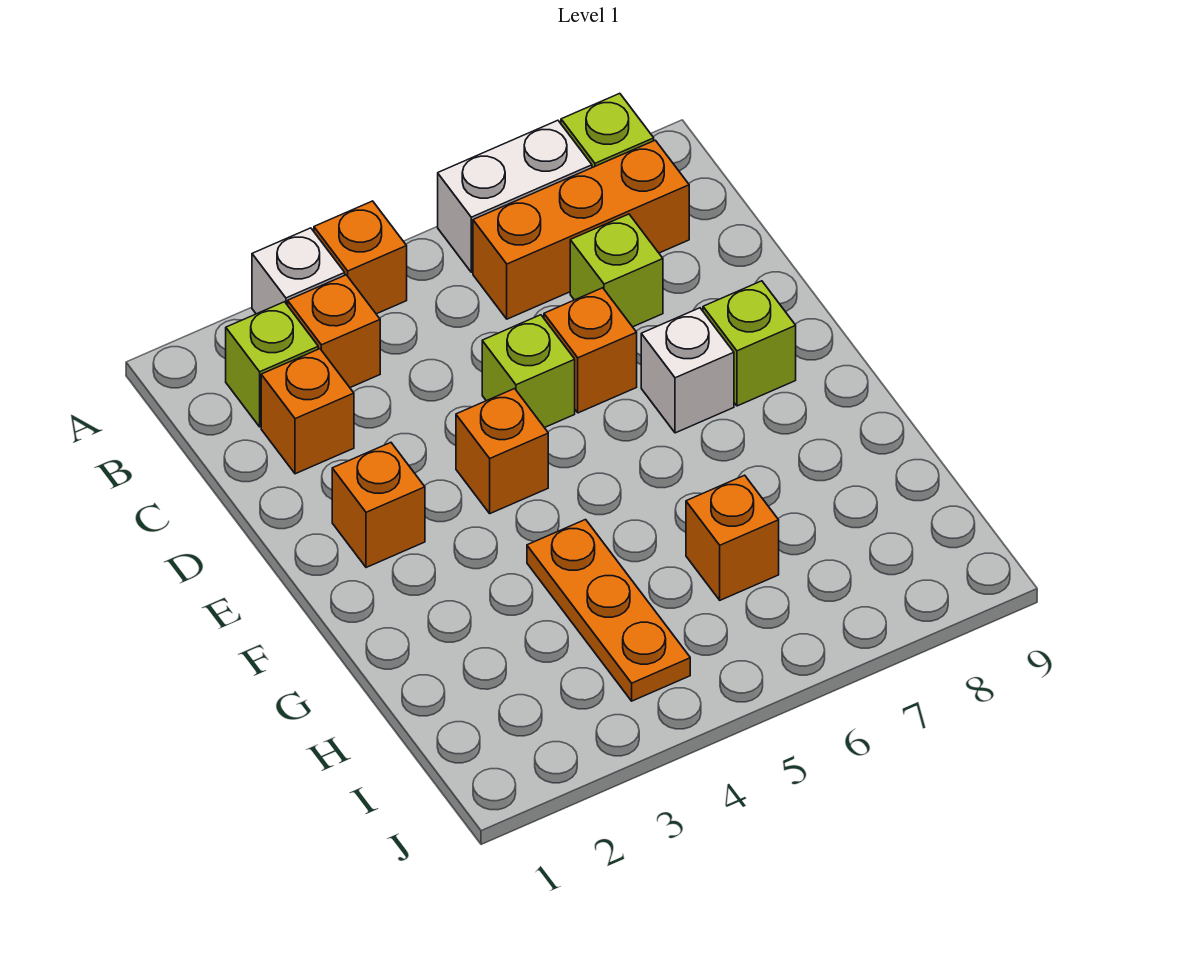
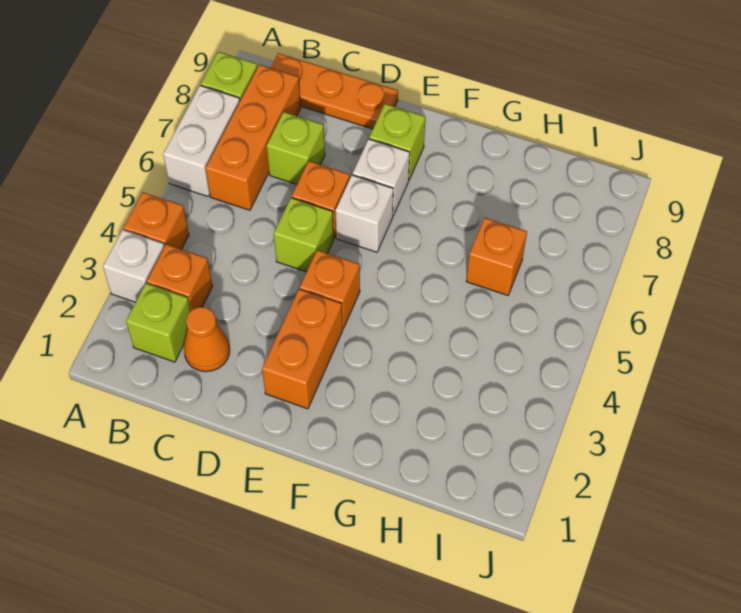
orange 1x1 brick [261,349,354,474] -> orange 1x1 cone [184,307,230,372]
orange 1x1 brick [332,443,425,568] -> orange 1x2 brick [262,289,343,409]
none -> white 1x1 brick [335,175,393,252]
orange 1x3 plate [527,520,690,701] -> orange 1x3 plate moved to [271,53,398,129]

